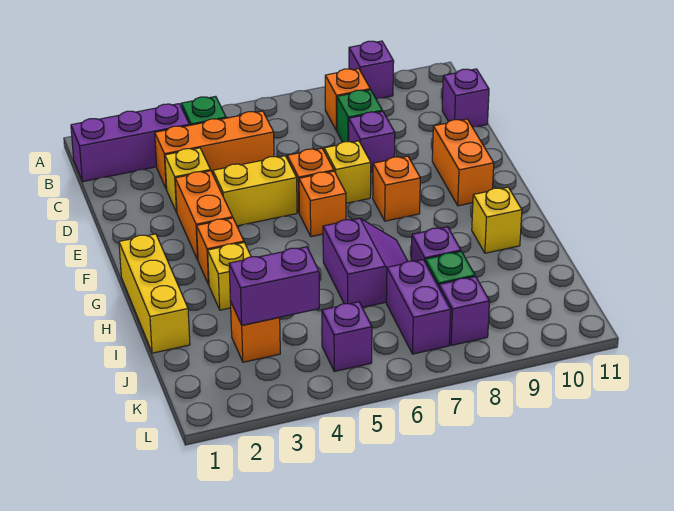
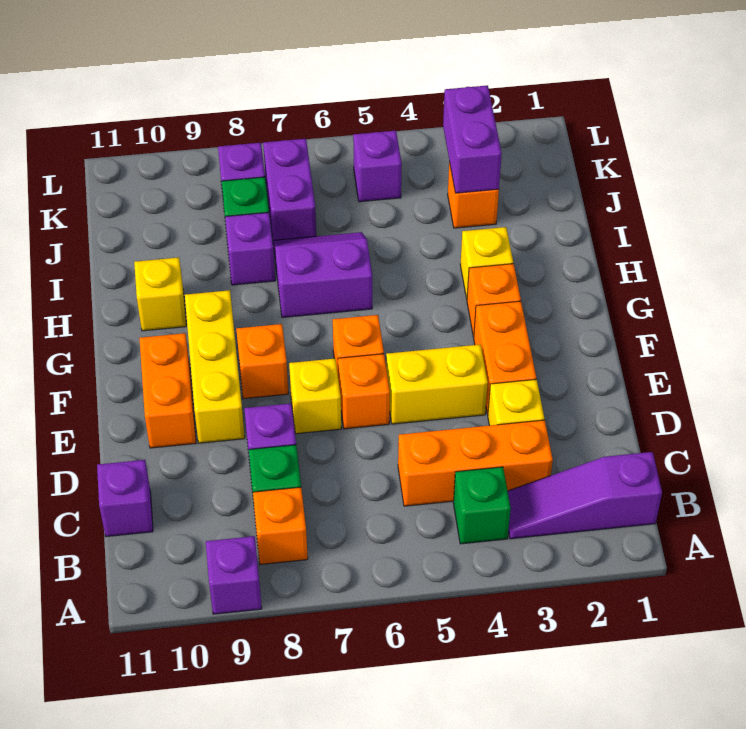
purple 1x3 brick [71,104,189,182] -> purple 1x3 slope [508,452,662,539]
yellow 1x3 brick [119,234,190,353] -> yellow 1x3 brick moved to [185,290,245,443]
purple 2x2 slope [323,218,407,308] -> purple 2x2 slope turned to [273,232,372,318]
purple 1x2 brick [229,247,319,325] -> purple 1x2 brick turned to [443,85,502,193]

